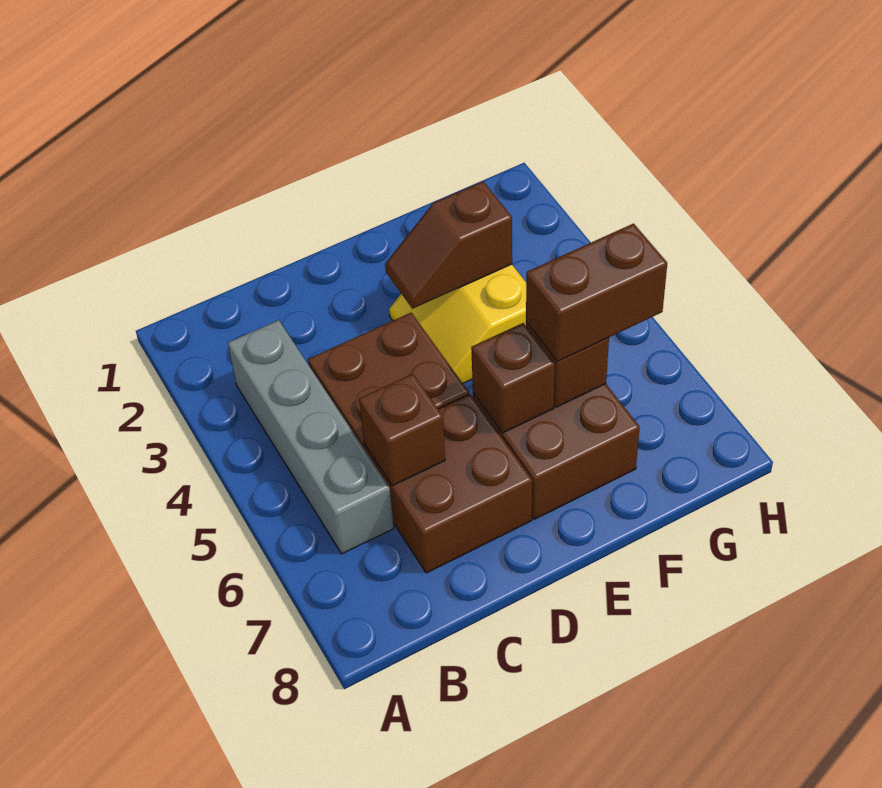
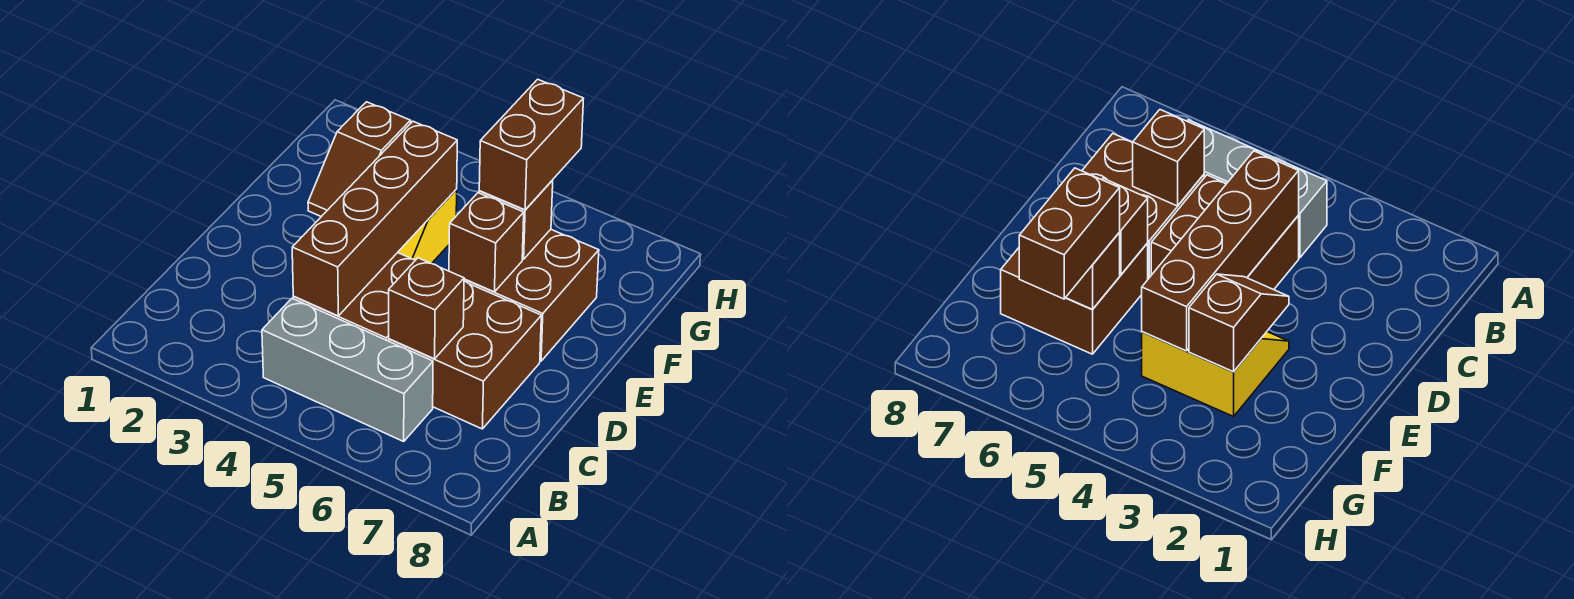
grey 1x4 brick [228,320,394,554] -> grey 1x3 brick [262,298,433,441]
none -> brown 1x4 brick [292,121,457,316]

